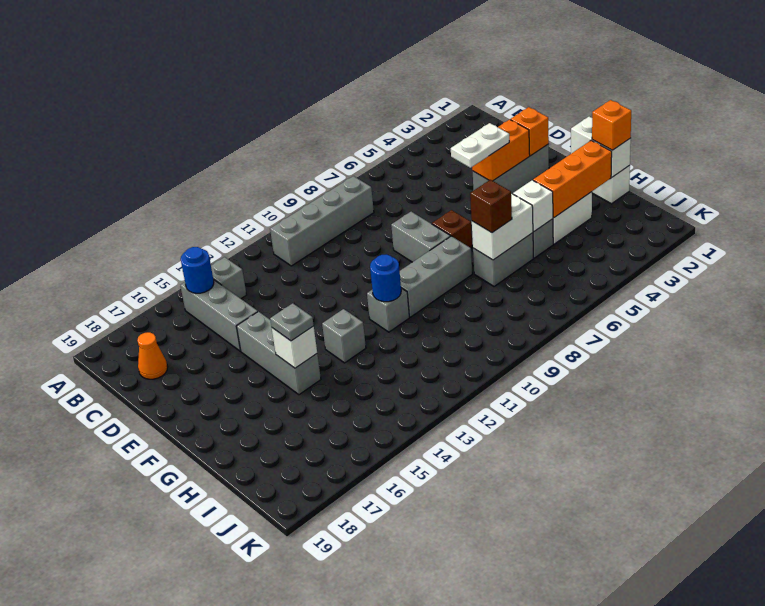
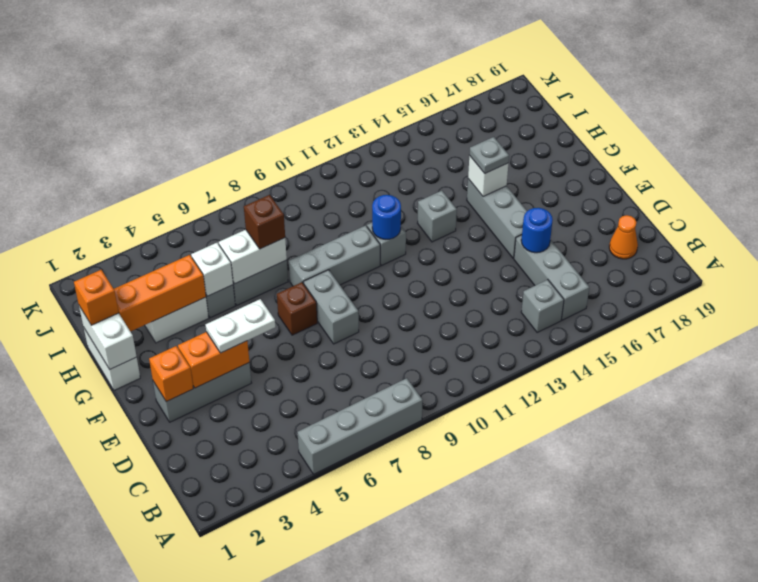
grey 1x4 brick [270,176,374,266] -> grey 1x4 brick moved to [297,378,423,474]
blue 1x1 round brick [181,247,214,293] -> blue 1x1 round brick moved to [521,208,553,253]

